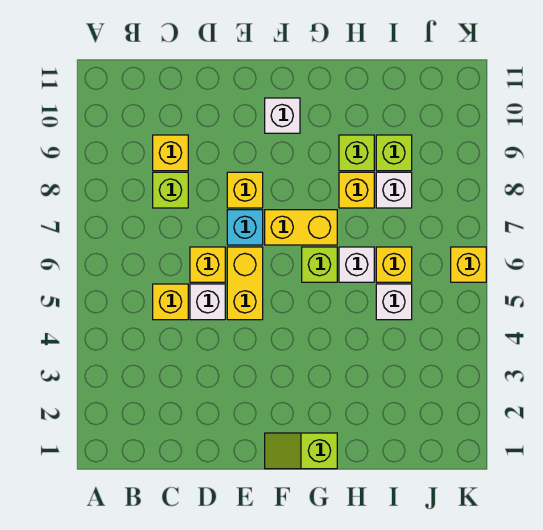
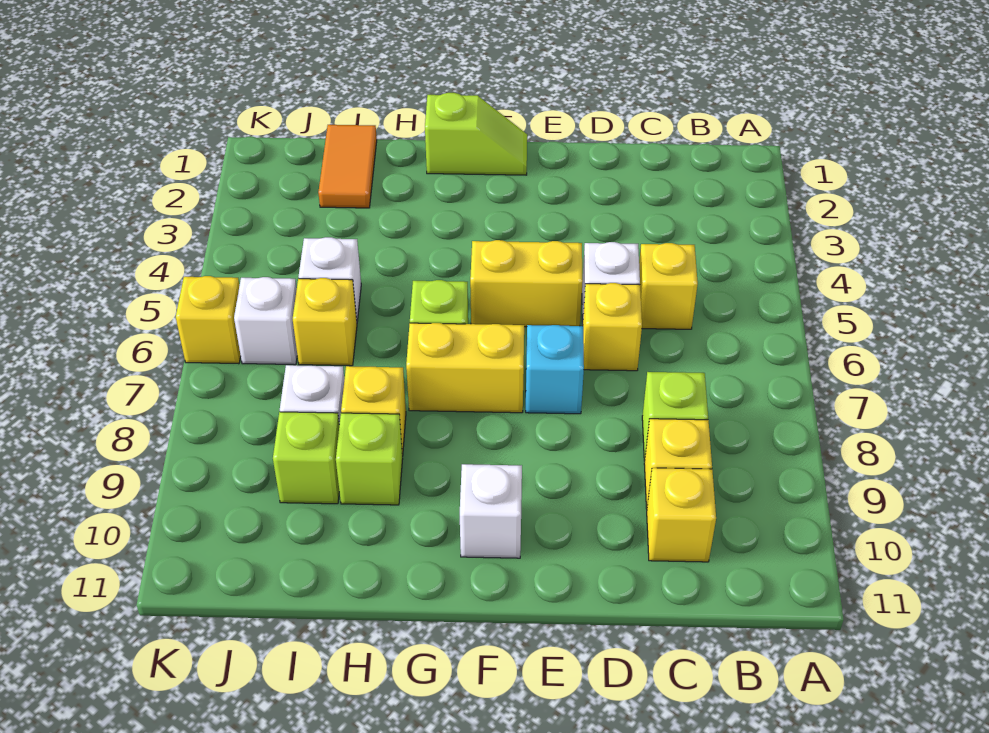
yellow 1x2 brick [227,247,263,320] -> yellow 1x2 brick turned to [470,240,583,327]
yellow 1x1 brick [227,172,263,208] -> yellow 1x1 brick moved to [647,468,716,562]
white 1x1 brick [339,247,374,282] -> white 1x1 brick moved to [234,277,297,365]
none -> orange 1x2 tile [318,125,377,208]

